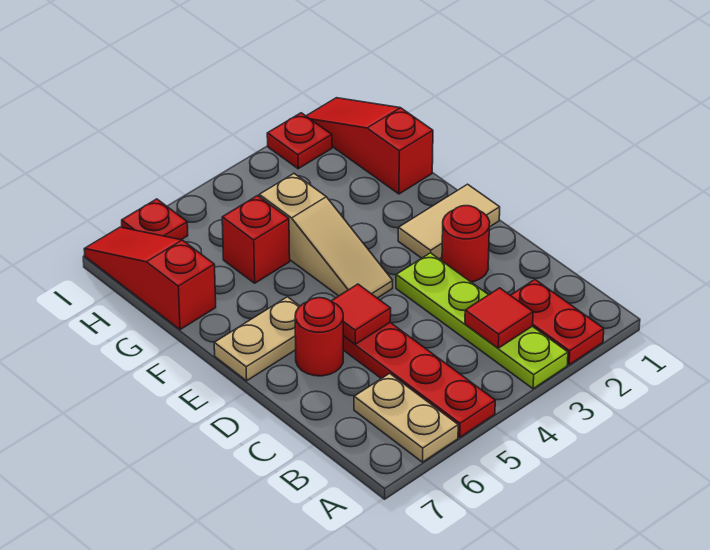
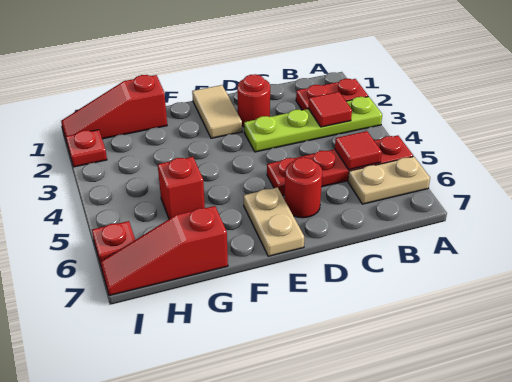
red 1x1 tile [331,284,391,344] -> red 1x1 tile moved to [335,131,382,170]
tan 1x3 slope [259,174,393,298] -> none

